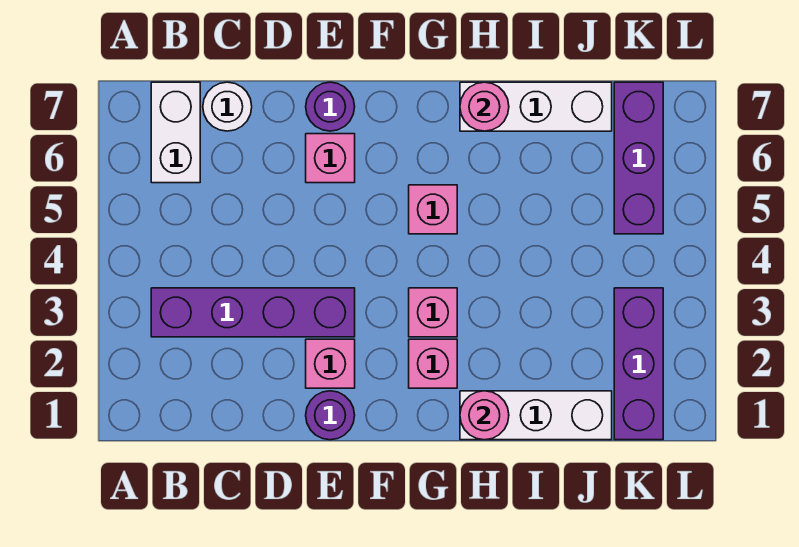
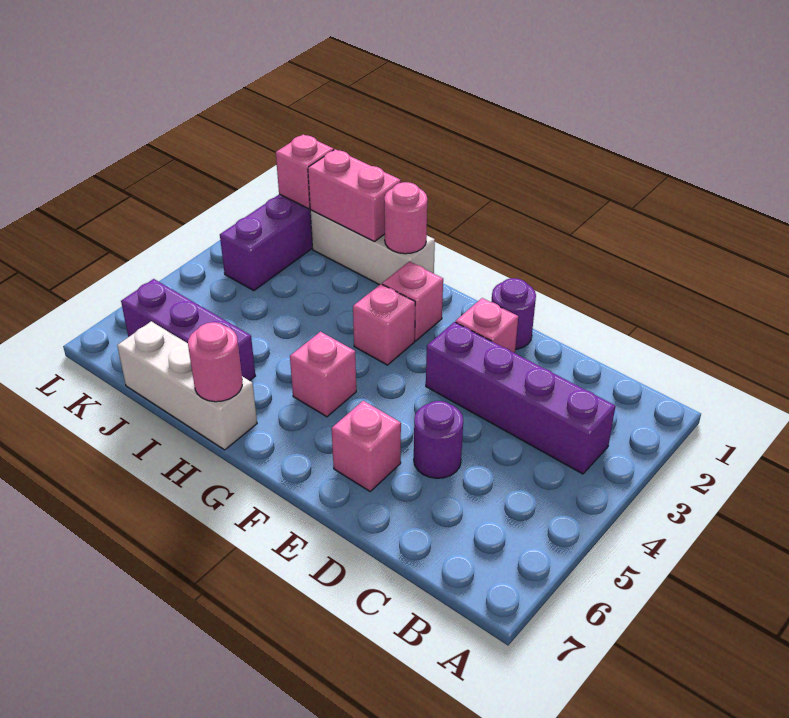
white 1x2 brick [151,82,200,183] -> none
white 1x1 round brick [203,82,252,131] -> none
purple 1x1 round brick [306,82,355,131] -> purple 1x1 round brick moved to [414,401,463,478]
none -> pink 1x2 brick [308,149,401,242]
none -> pink 1x1 brick [276,134,334,209]
purple 1x3 brick [614,82,663,234] -> purple 1x3 brick turned to [121,279,255,381]

